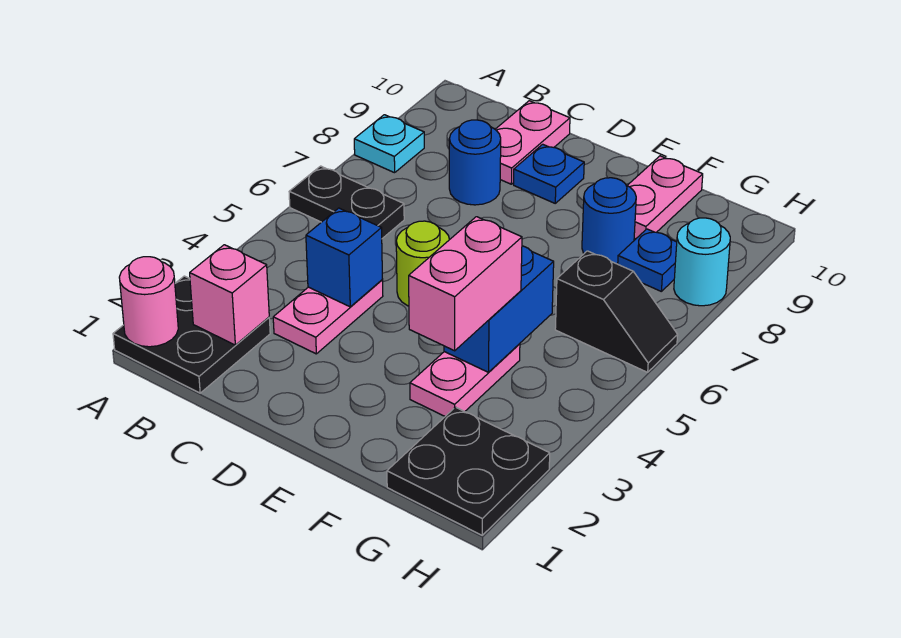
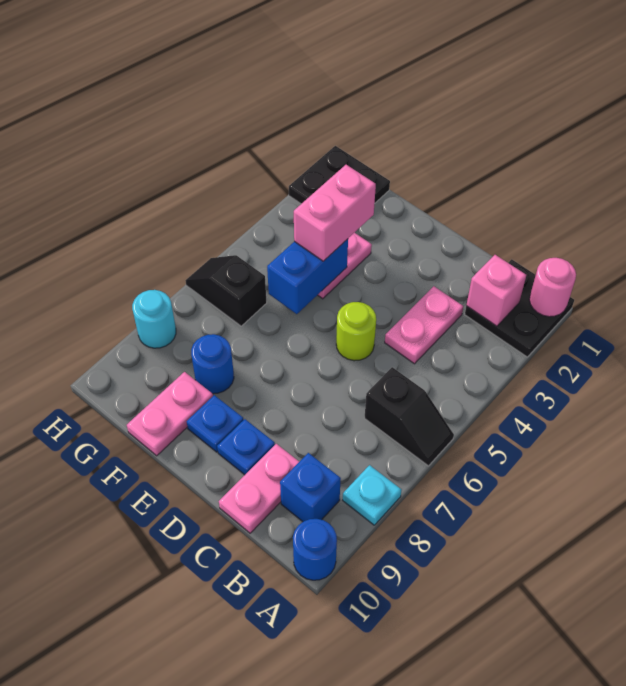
black 1x2 plate [289,166,404,238] -> black 1x2 slope [365,367,454,466]
blue 1x1 brick [306,208,382,307] -> blue 1x1 brick moved to [280,453,341,522]
blue 1x1 round brick [449,120,501,205] -> blue 1x1 round brick moved to [293,519,337,580]
blue 1x1 plate [618,229,677,291] -> blue 1x1 plate moved to [187,395,244,452]

